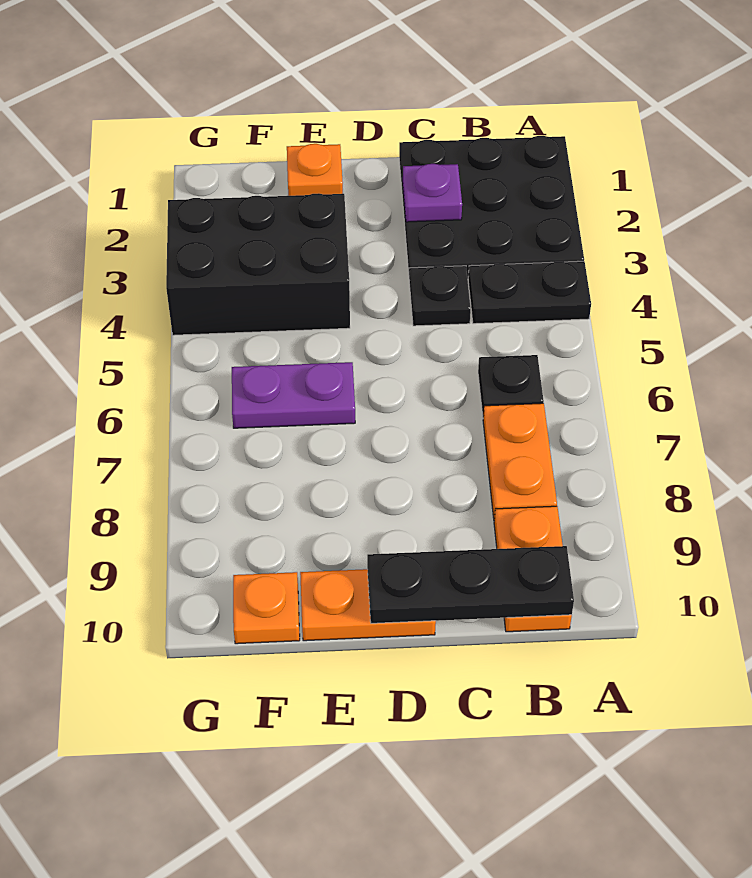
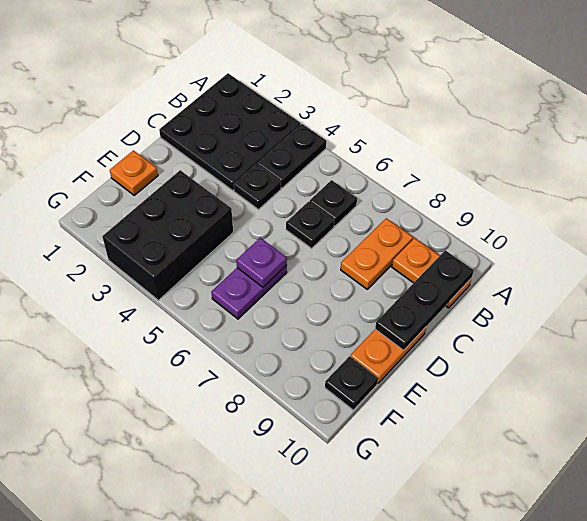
orange 1x2 plate [483,403,557,518] -> orange 1x2 plate turned to [341,218,413,289]
purple 1x1 plate [403,164,462,222] -> purple 1x1 plate moved to [236,238,287,287]
none -> black 1x1 plate [286,202,334,248]
orange 1x1 plate [233,572,300,644] -> black 1x1 plate [325,356,378,410]

